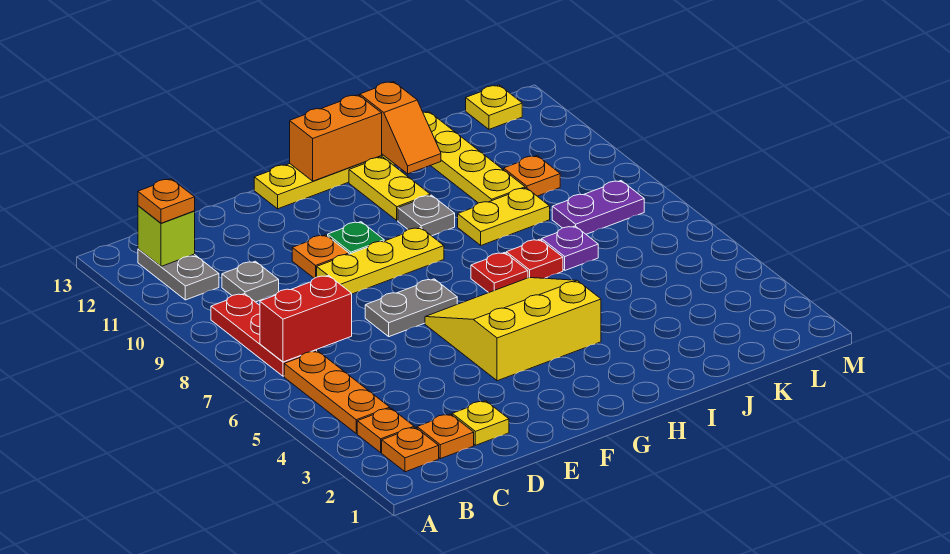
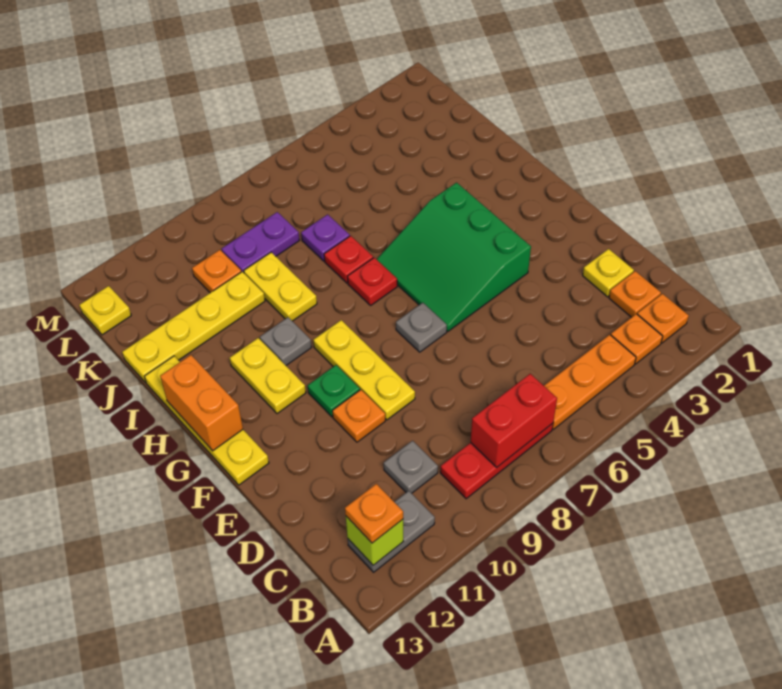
red 1x2 brick [260,275,352,362] -> red 1x2 brick turned to [471,374,557,468]
grey 1x2 plate [365,279,457,337] -> grey 1x1 plate [396,303,447,352]
yellow 3x3 slope [425,278,601,381] -> green 3x3 slope [377,183,531,331]
yellow 1x2 plate [349,157,430,220] -> yellow 1x2 plate turned to [230,338,306,414]
orange 1x2 slope [360,82,441,174] -> none
purple 1x2 plate [552,181,644,234] -> purple 1x2 plate turned to [222,212,300,273]

